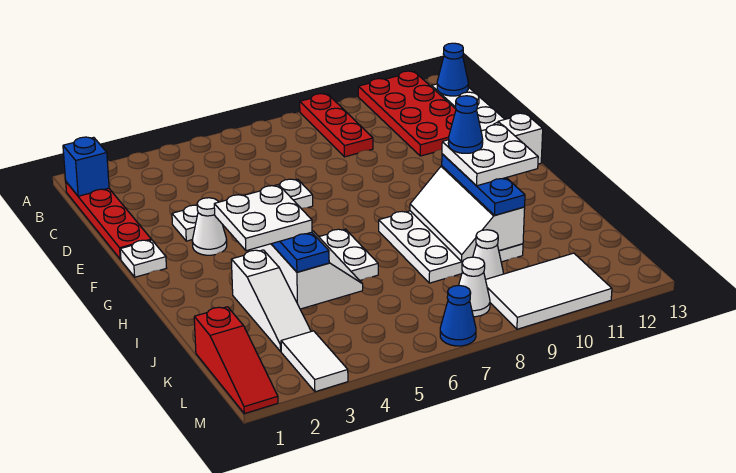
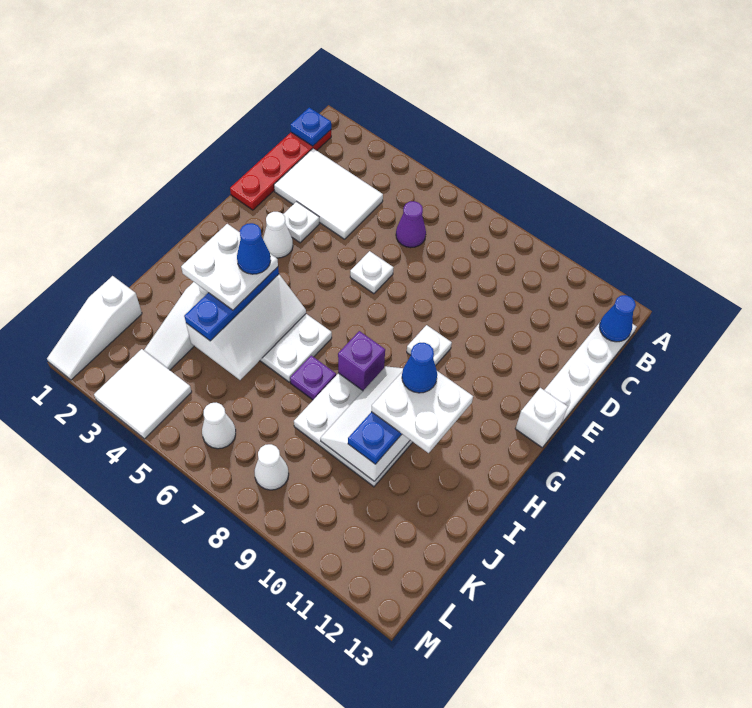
red 1x3 plate [300,94,373,157] -> none
red 2x4 plate [358,71,456,156] -> none
blue 1x1 brick [63,137,109,196] -> blue 1x1 plate [290,107,331,146]
none -> purple 1x1 cone [396,201,426,248]
white 1x1 plate [120,240,166,277] -> white 1x1 plate moved to [407,325,452,366]
none -> purple 1x1 brick [338,331,385,391]
none -> purple 1x1 plate [290,356,336,400]
red 1x3 slope [194,307,278,414] -> white 1x3 slope [47,276,142,380]
white 1x1 cone [473,230,503,279] -> white 1x1 cone moved to [202,403,236,449]
white 1x2 tile [281,331,348,392] -> white 2x2 tile [94,349,192,439]
white 2x3 tile [486,253,612,329] -> white 2x3 tile moved to [274,149,383,239]
blue 1x1 cone [440,285,476,346] -> blue 1x1 cone moved to [237,223,271,274]

